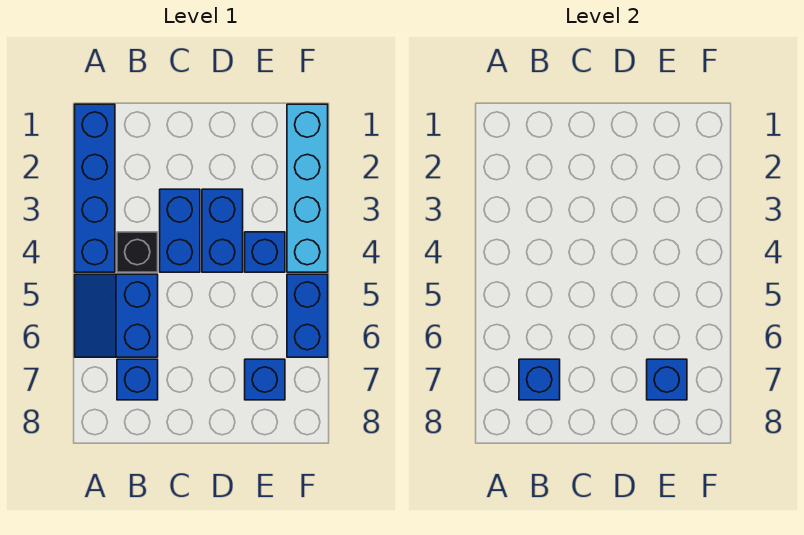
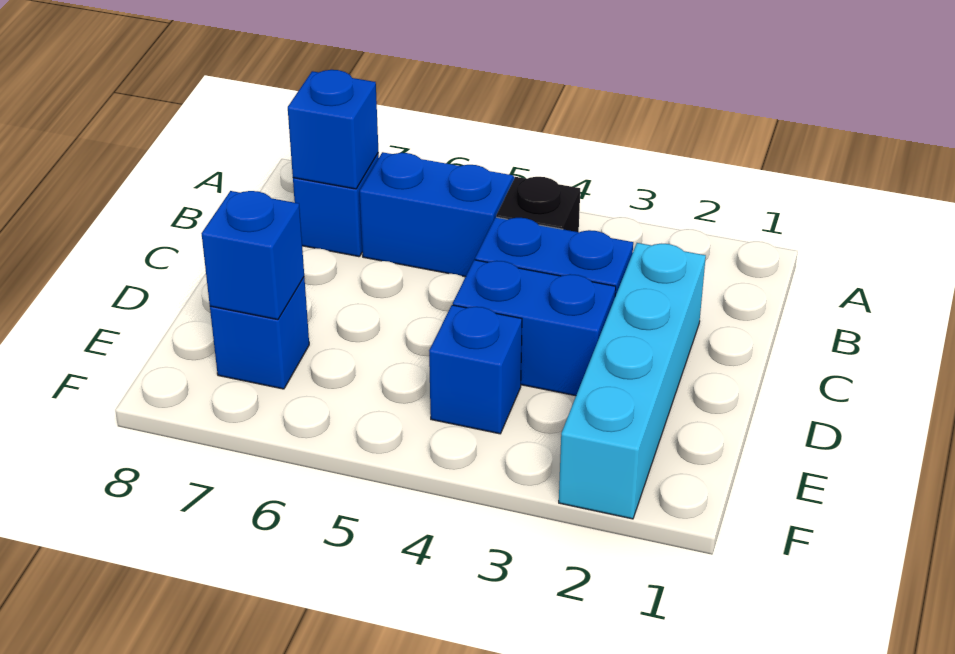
blue 1x4 brick [75,104,115,272] -> none
cyan 1x4 brick [287,104,328,272] -> cyan 1x4 brick turned to [559,243,706,519]
blue 1x2 brick [287,274,328,357] -> none

